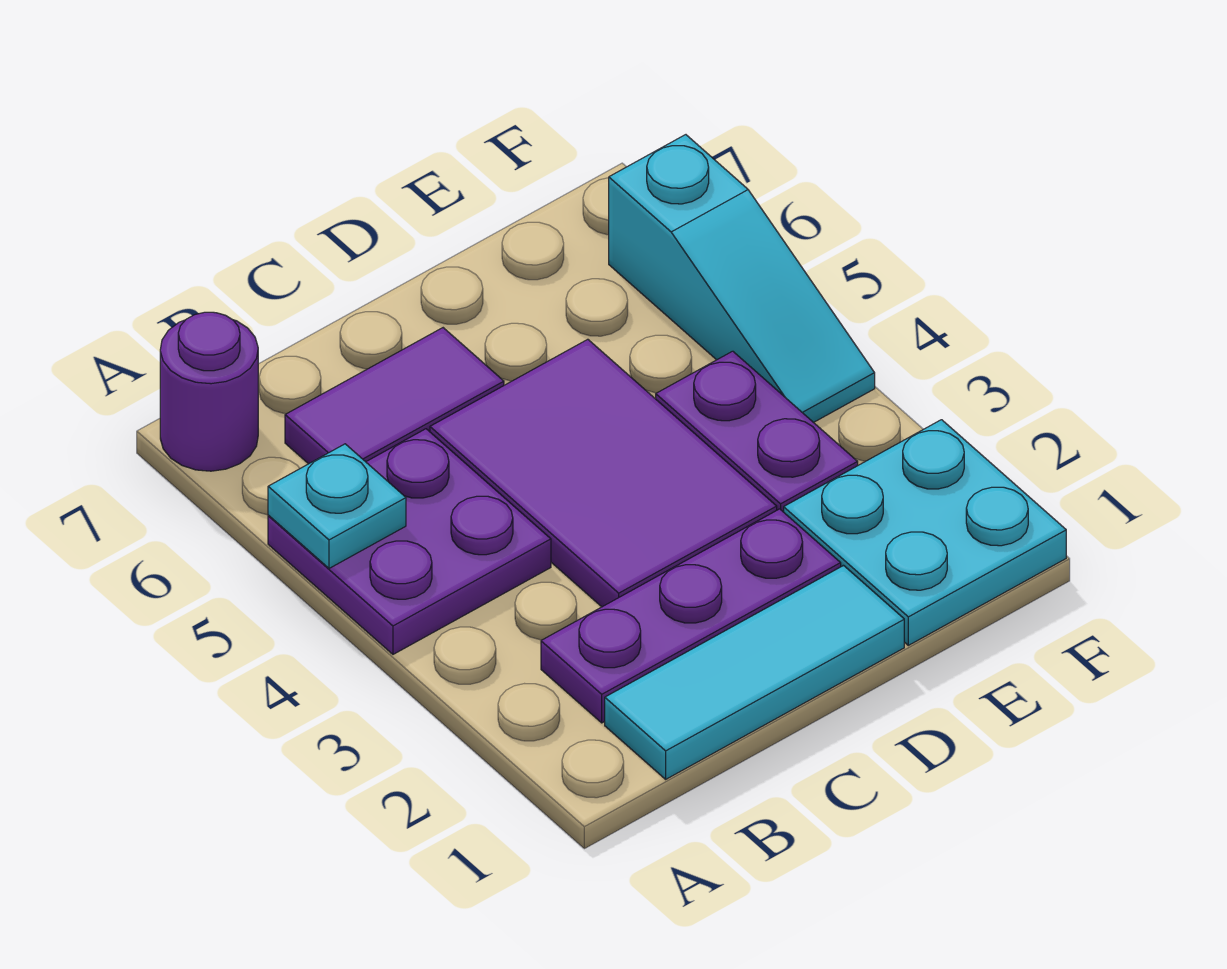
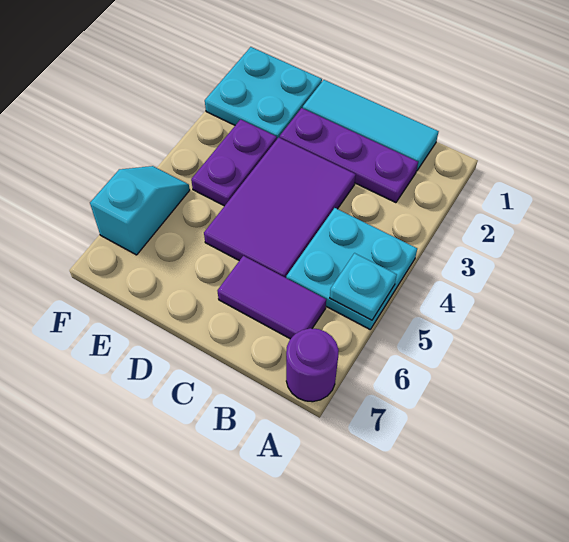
purple 2x2 plate [268,429,551,654] -> cyan 2x2 plate [286,208,417,329]
cyan 1x3 slope [609,135,875,423] -> cyan 1x2 slope [90,166,190,255]

